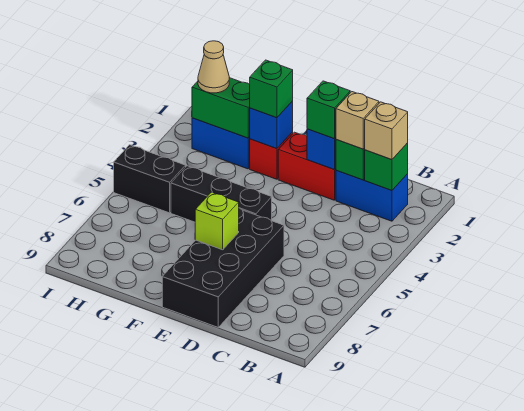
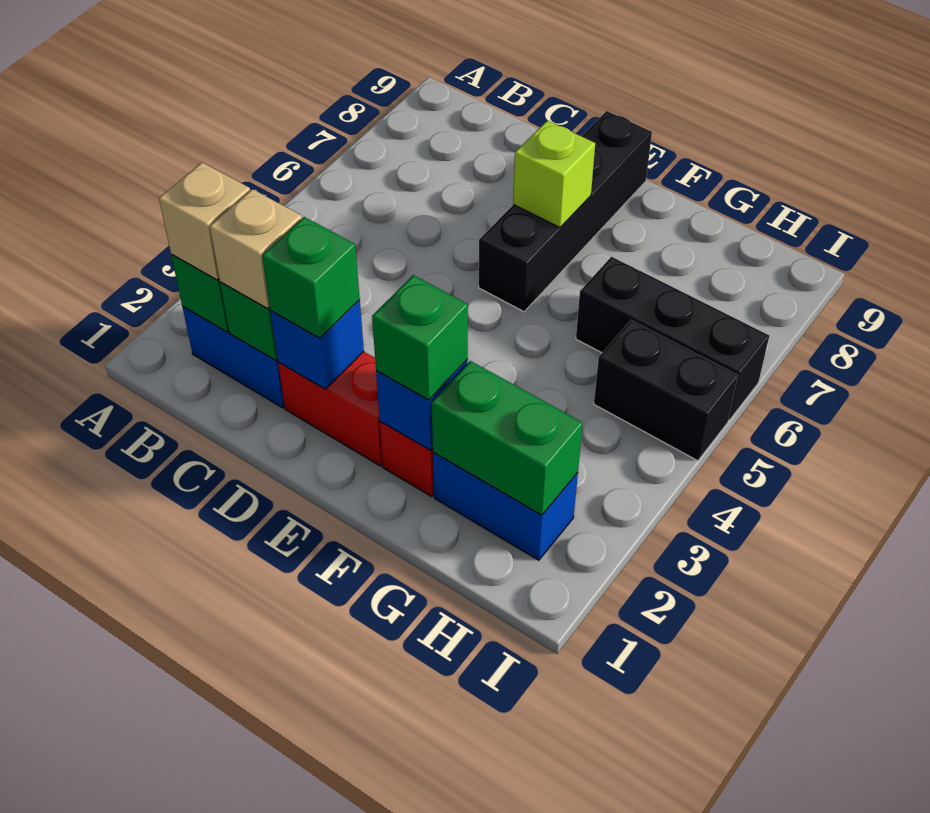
black 2x4 brick [162,208,284,327] -> black 1x4 brick [479,111,652,312]
black 1x3 brick [171,166,272,222] -> black 1x3 brick moved to [576,257,769,420]
tan 1x1 cone [198,41,229,93] -> none

